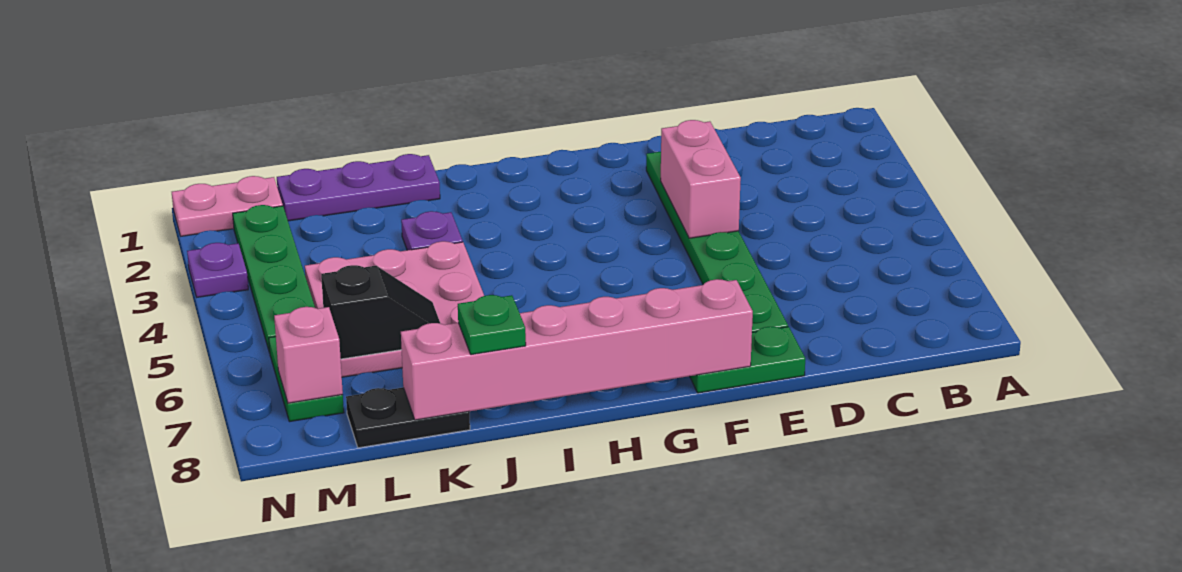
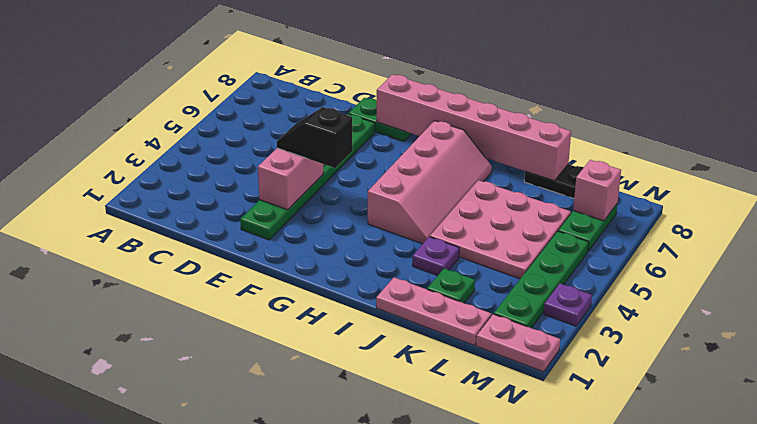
none -> pink 2x4 slope [368,121,492,244]
purple 1x3 plate [277,154,440,221] -> pink 1x3 plate [376,277,491,345]
green 1x1 plate [458,295,526,355] -> green 1x1 plate moved to [427,269,475,303]
black 1x2 slope [321,265,440,359] -> black 1x2 slope moved to [277,107,353,168]

